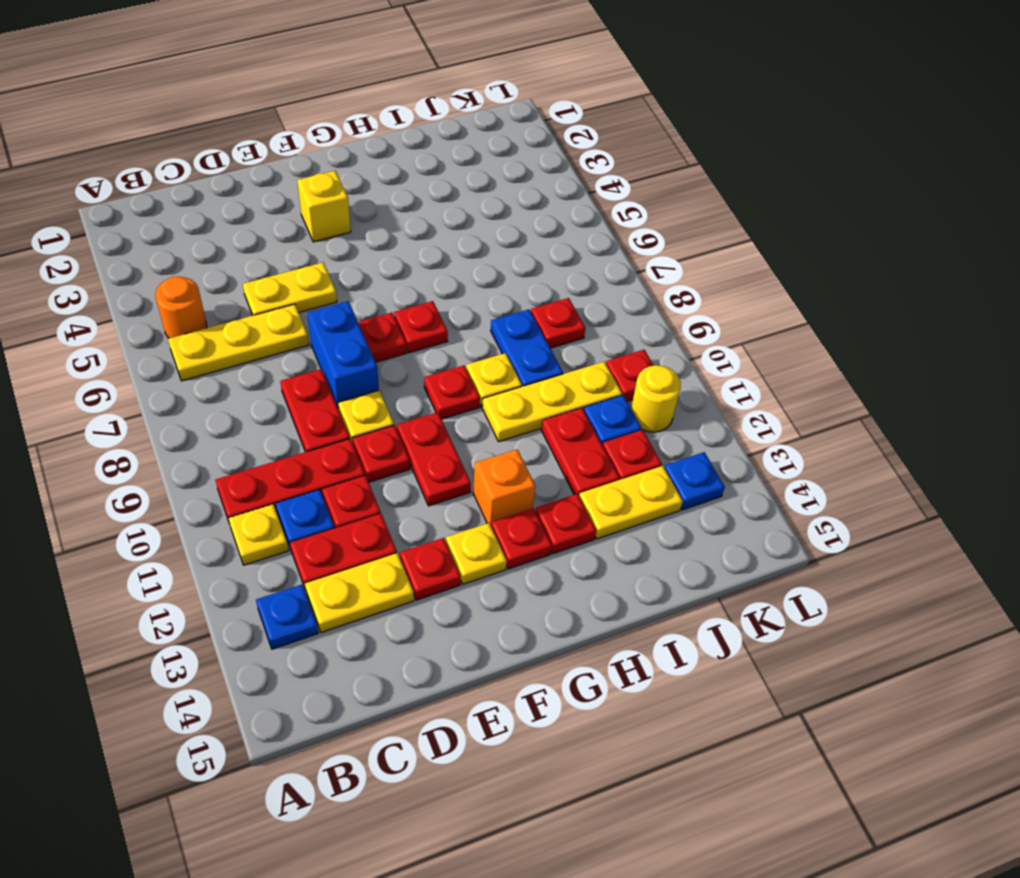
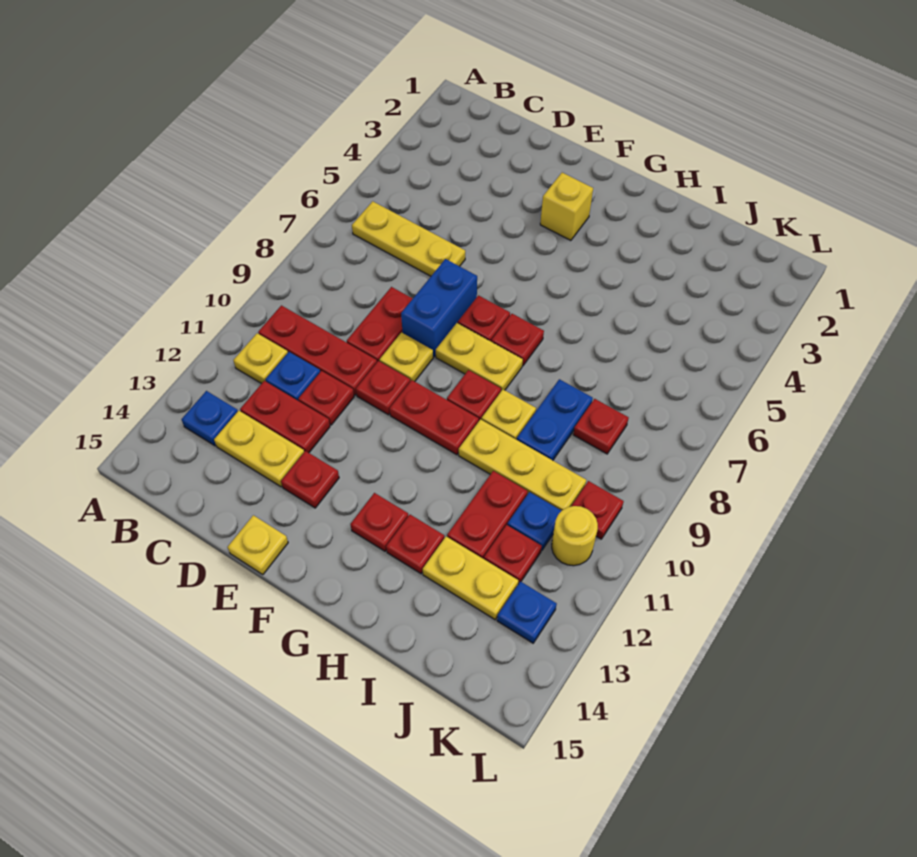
orange 1x1 round brick [155,277,207,338] -> none
yellow 1x2 plate [243,262,337,315] -> yellow 1x2 plate moved to [436,323,523,391]
red 1x2 plate [397,412,471,506] -> red 1x2 plate turned to [390,380,479,455]
yellow 1x1 plate [446,523,507,584] -> yellow 1x1 plate moved to [228,515,288,575]
orange 1x1 brick [473,450,535,525] -> none

